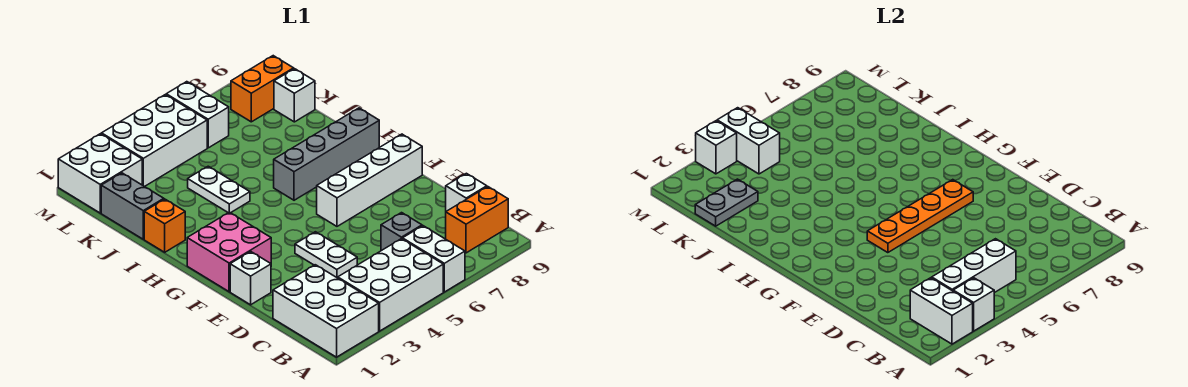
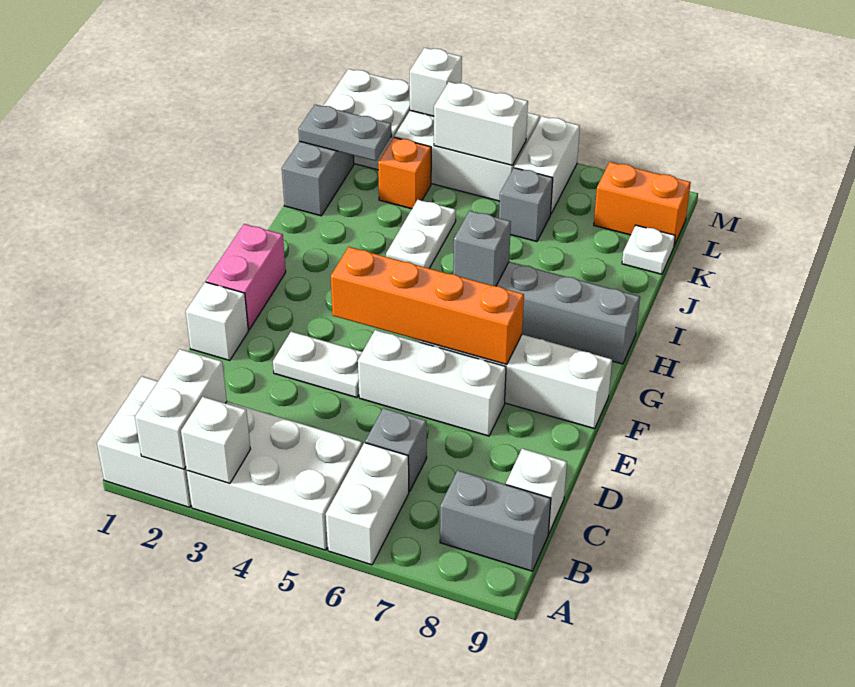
white 2x3 brick [273,265,379,357] -> white 2x2 brick [97,377,227,507]
white 1x3 brick [932,239,1016,293] -> white 1x3 brick moved to [358,330,506,436]
orange 1x2 brick [446,187,508,253] -> grey 1x2 brick [440,471,551,571]
white 1x2 plate [295,232,357,278] -> white 1x2 plate turned to [273,332,362,398]
pink 2x2 brick [187,212,271,292] -> pink 1x2 brick [206,224,286,330]
orange 1x4 plate [867,180,973,253] -> orange 1x4 brick [331,247,524,364]
none -> grey 1x1 brick [453,211,511,286]
orange 1x1 brick [144,199,185,252] -> orange 1x1 brick moved to [378,137,431,209]
none -> grey 1x1 brick [499,168,553,241]
white 1x1 brick [274,69,315,122] -> white 1x1 plate [622,225,675,274]
white 1x2 brick [717,108,780,174] -> white 1x2 brick turned to [434,82,528,165]

